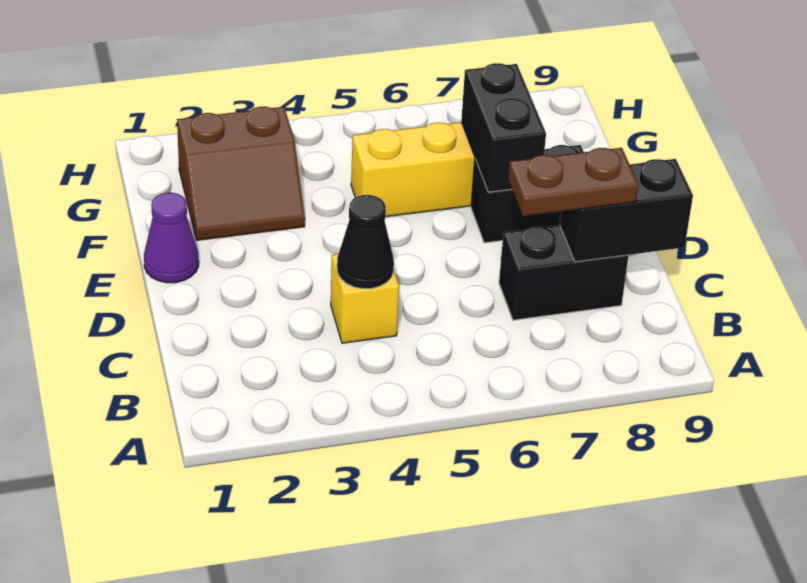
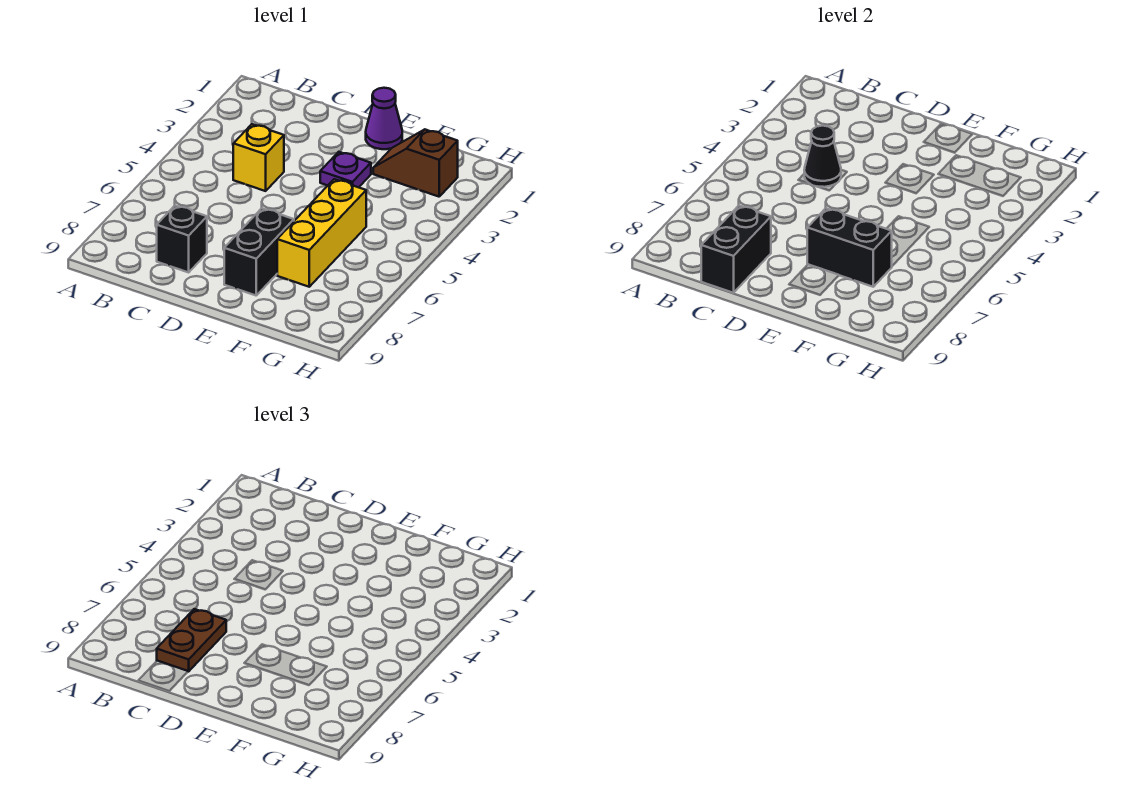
black 1x2 brick [499,225,628,320] -> black 1x1 brick [157,206,207,272]
none -> purple 1x1 plate [320,152,371,187]
brown 2x2 slope [177,107,305,240] -> brown 1x2 slope [373,130,458,197]

